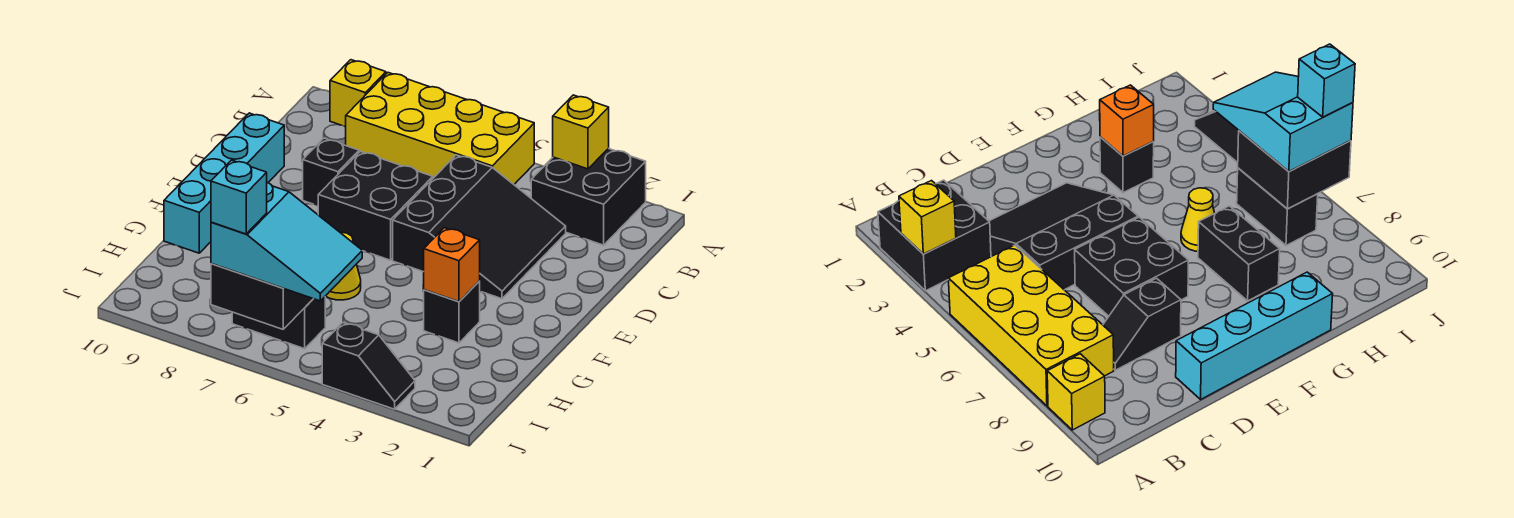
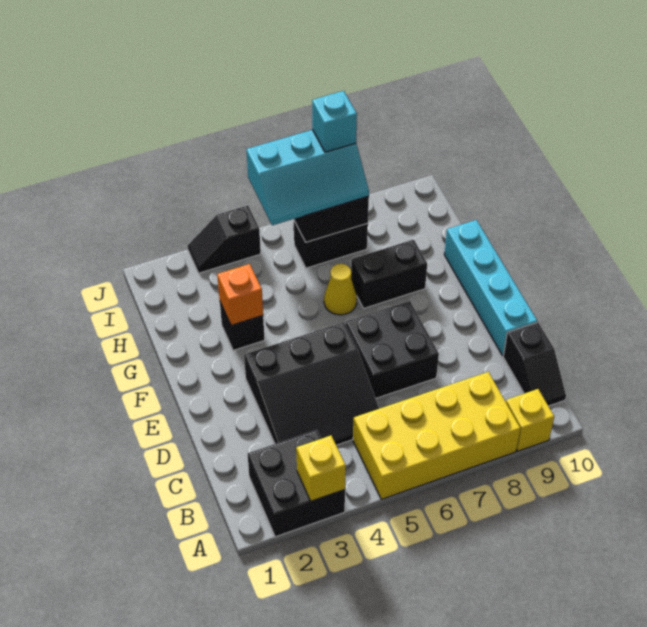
black 3x3 slope [393,155,566,299] -> black 3x3 slope turned to [244,322,379,445]
black 1x2 slope [303,138,360,206] -> black 1x2 slope moved to [503,322,566,406]
cyan 2x3 slope [211,182,362,301] -> cyan 2x3 slope turned to [246,130,369,225]

